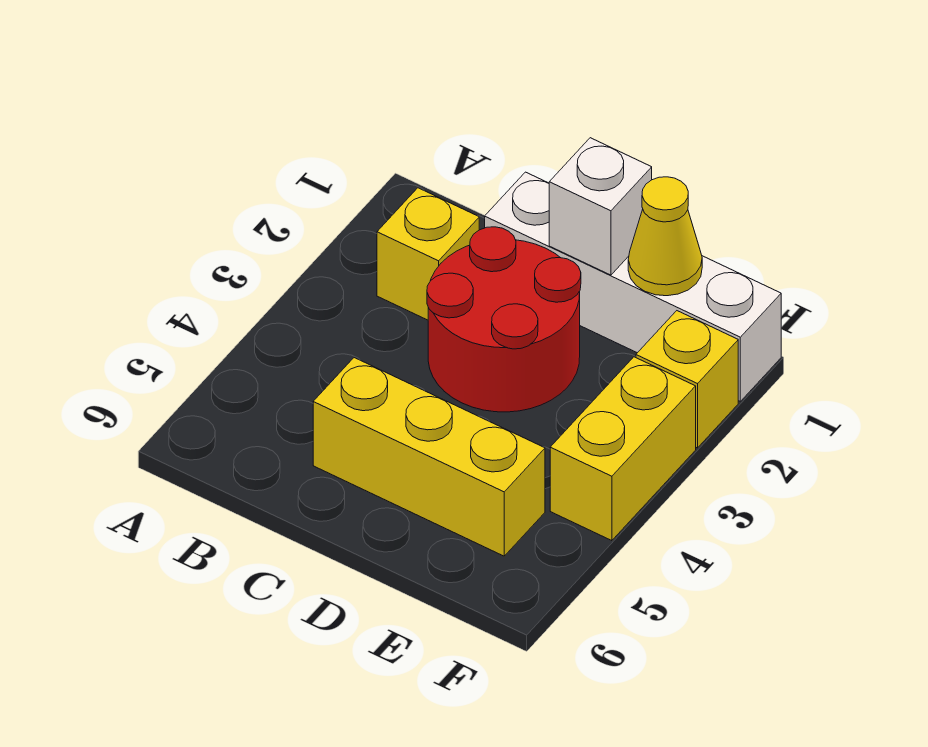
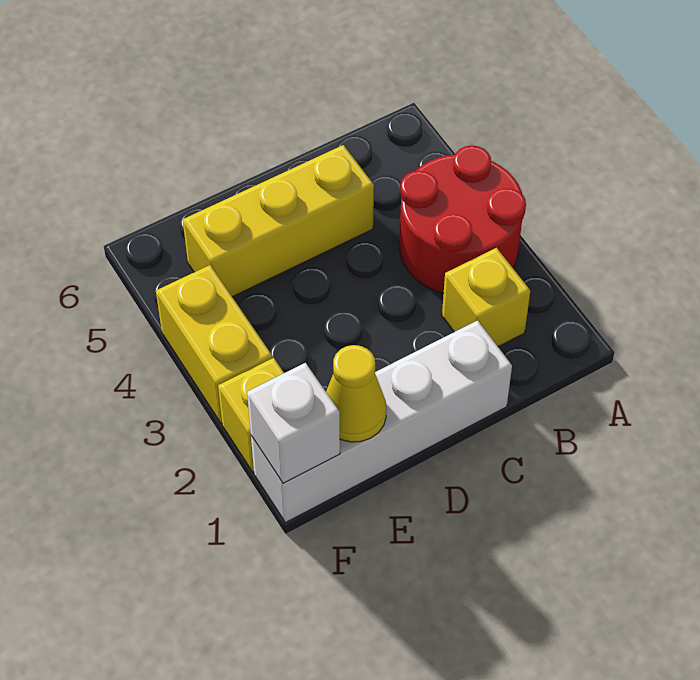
red 2x2 round brick [427,227,581,412] -> red 2x2 round brick moved to [399,146,526,293]
white 1x1 brick [549,138,652,275] -> white 1x1 brick moved to [247,363,340,483]

